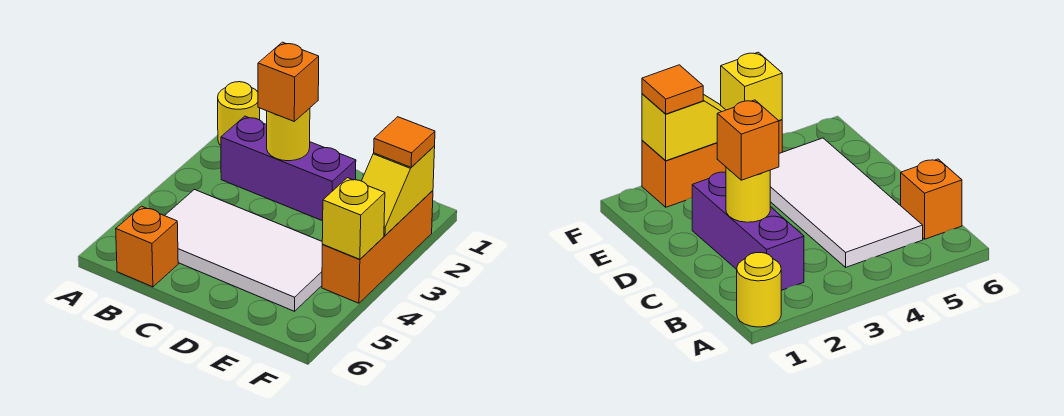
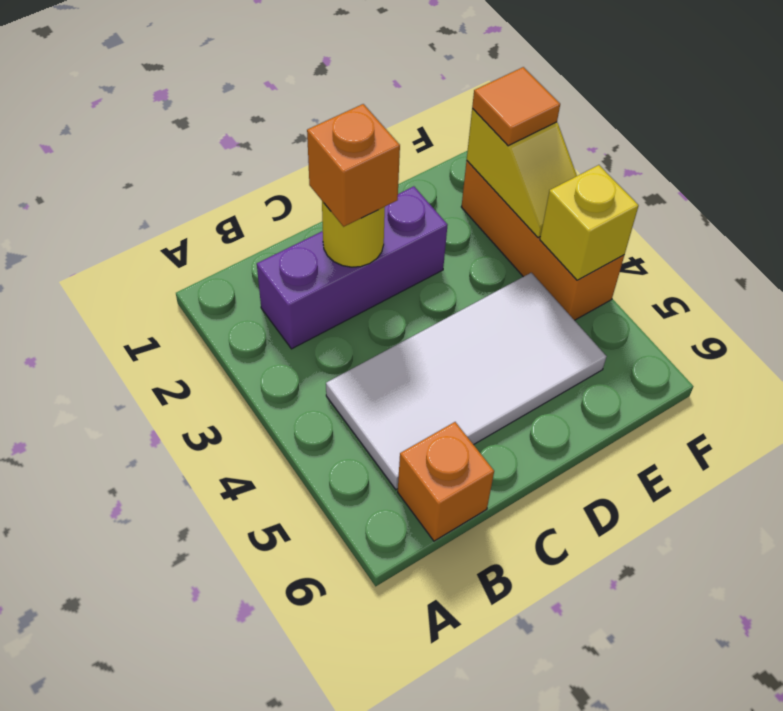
yellow 1x1 round brick [218,82,260,145] -> none

